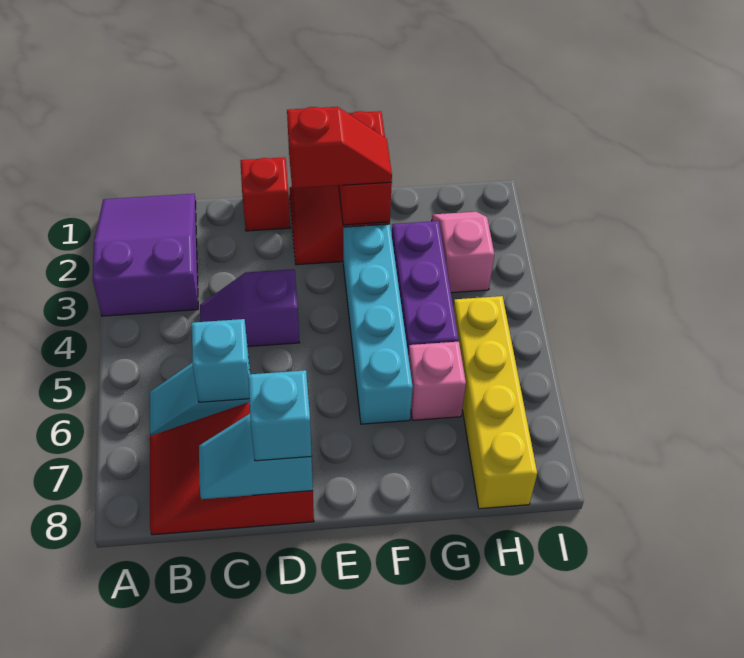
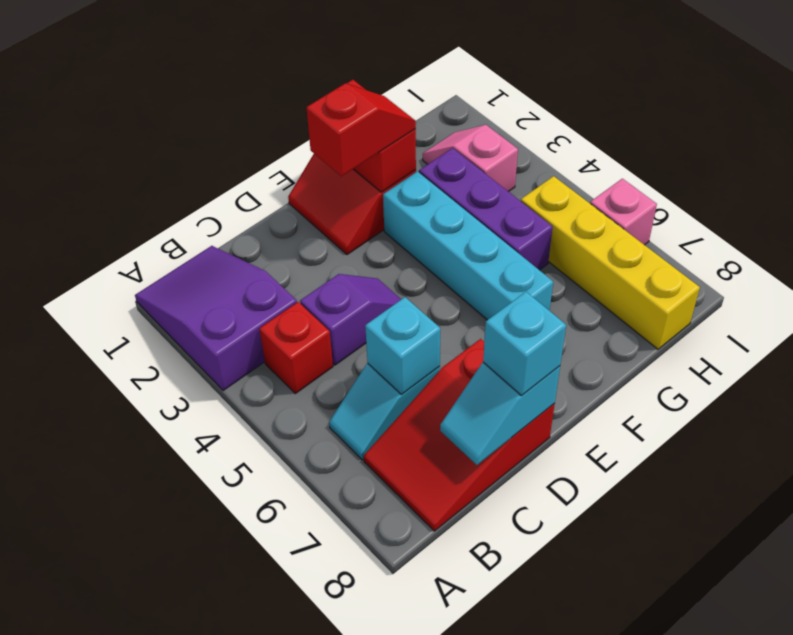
purple 1x2 slope [200,269,300,347] -> purple 1x2 slope turned to [300,274,401,365]
red 1x1 brick [240,157,290,231] -> red 1x1 brick moved to [259,302,333,394]
pink 1x1 brick [408,342,466,420] -> pink 1x1 brick moved to [590,179,657,245]

